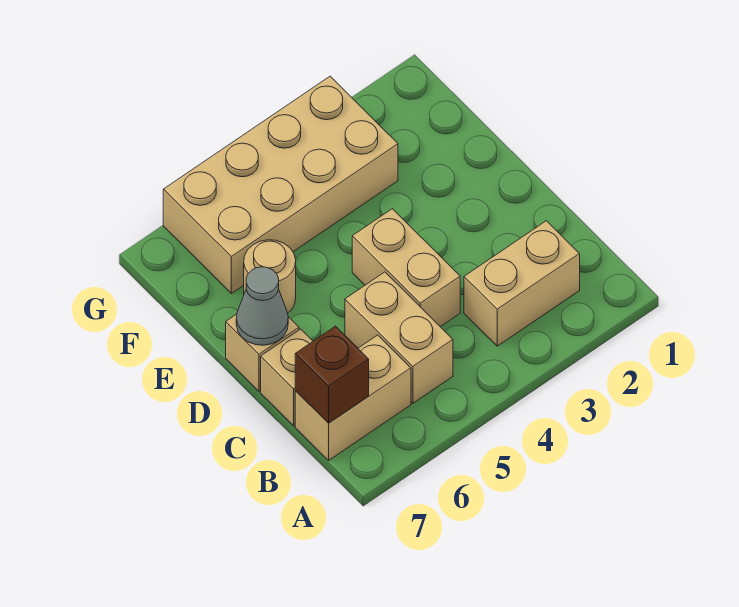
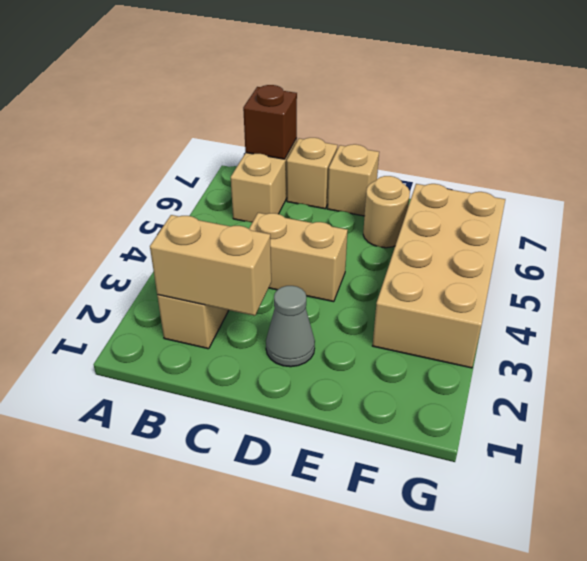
tan 1x2 brick [345,272,453,403] -> tan 1x2 brick moved to [150,215,271,316]
grey 1x1 cone [236,267,288,345] -> grey 1x1 cone moved to [266,286,315,367]

